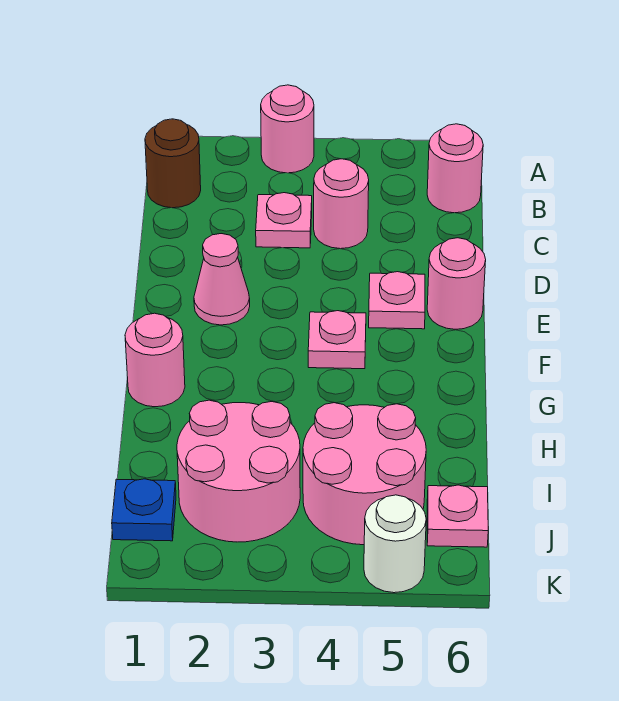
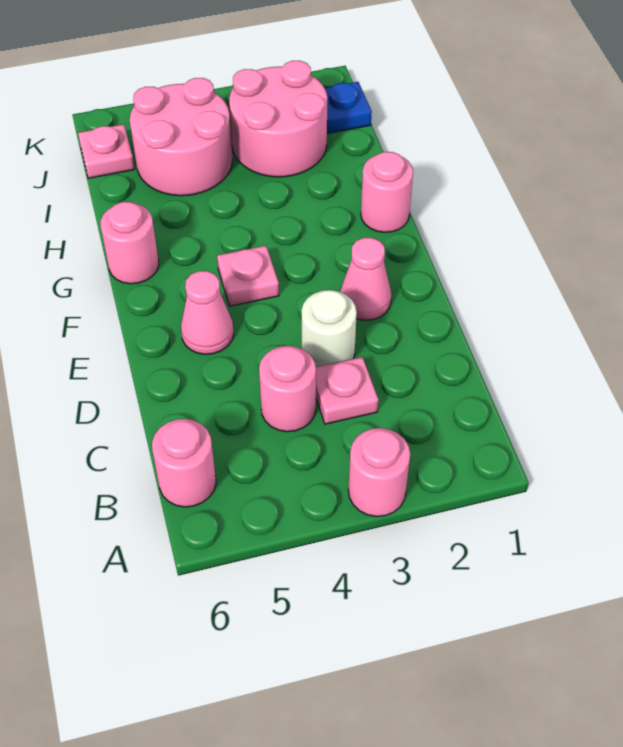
brown 1x1 round brick [145,119,201,208] -> none
pink 1x1 plate [369,272,425,329] -> pink 1x1 cone [181,271,234,354]
pink 1x1 round brick [427,238,486,329] -> pink 1x1 round brick moved to [100,202,159,284]
white 1x1 round brick [364,495,426,593] -> white 1x1 round brick moved to [301,290,357,367]

